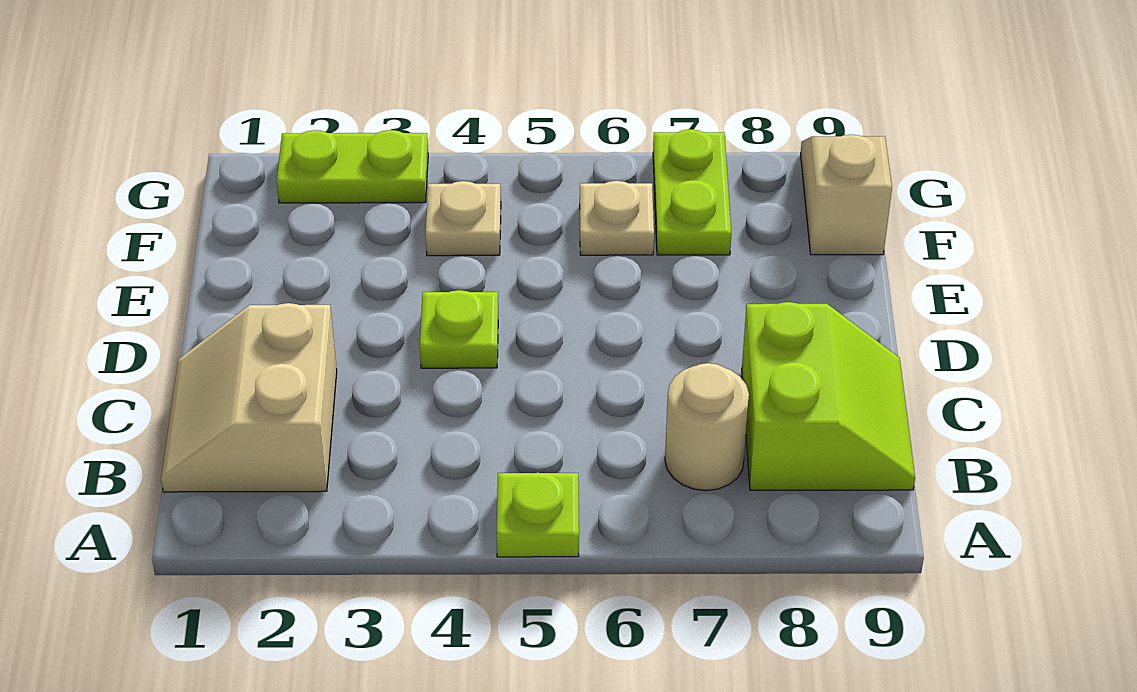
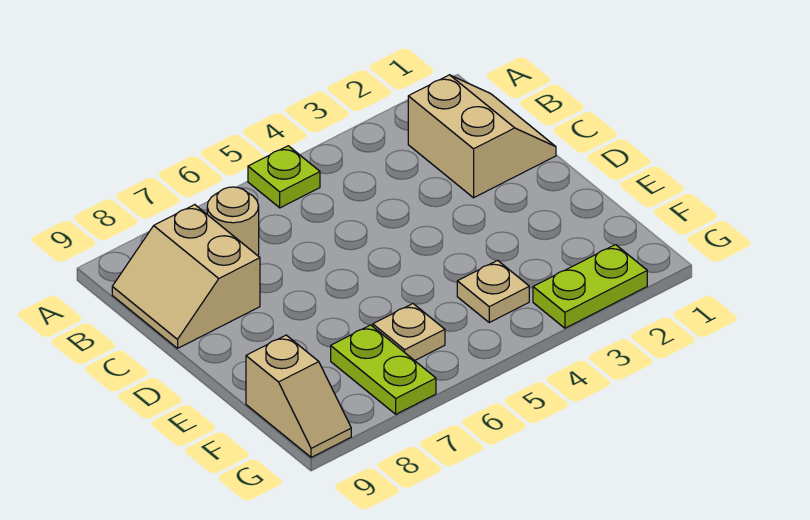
lime 2x2 slope [742,302,915,490] -> tan 2x2 slope [112,205,260,348]
lime 1x1 plate [420,290,498,368] -> none

